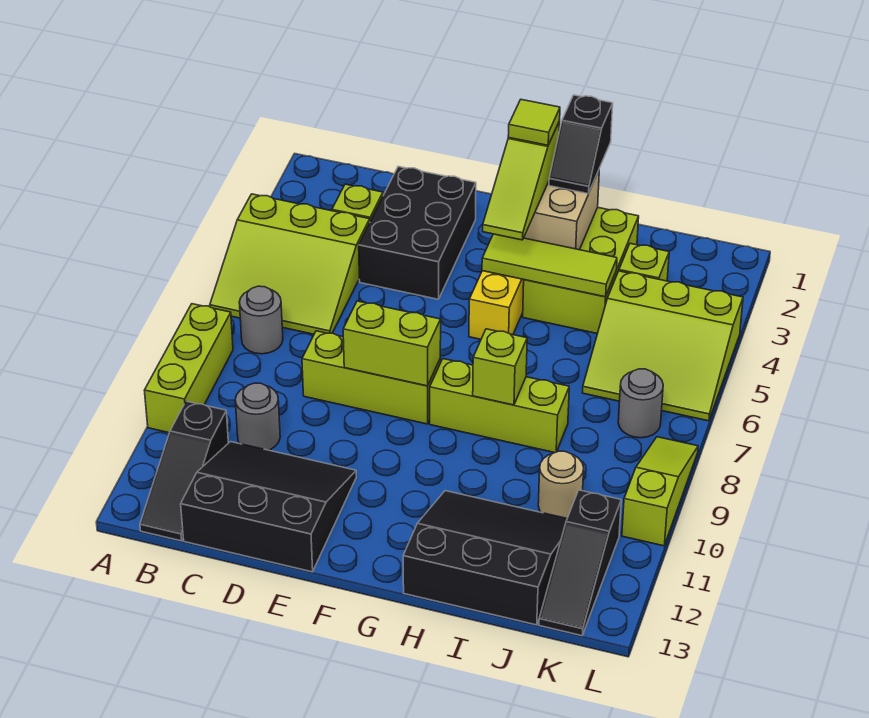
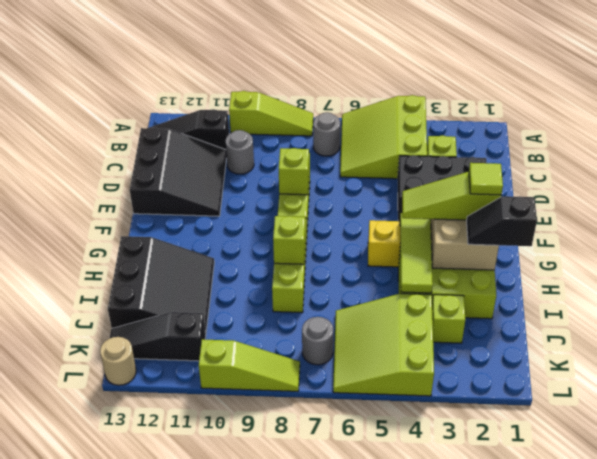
lime 1x3 brick [144,304,233,433] -> lime 1x3 slope [229,91,313,136]
lime 1x2 brick [343,301,441,386] -> lime 1x1 brick [279,148,309,195]
tan 1x1 round brick [538,451,584,518] -> tan 1x1 round brick moved to [100,337,136,385]

